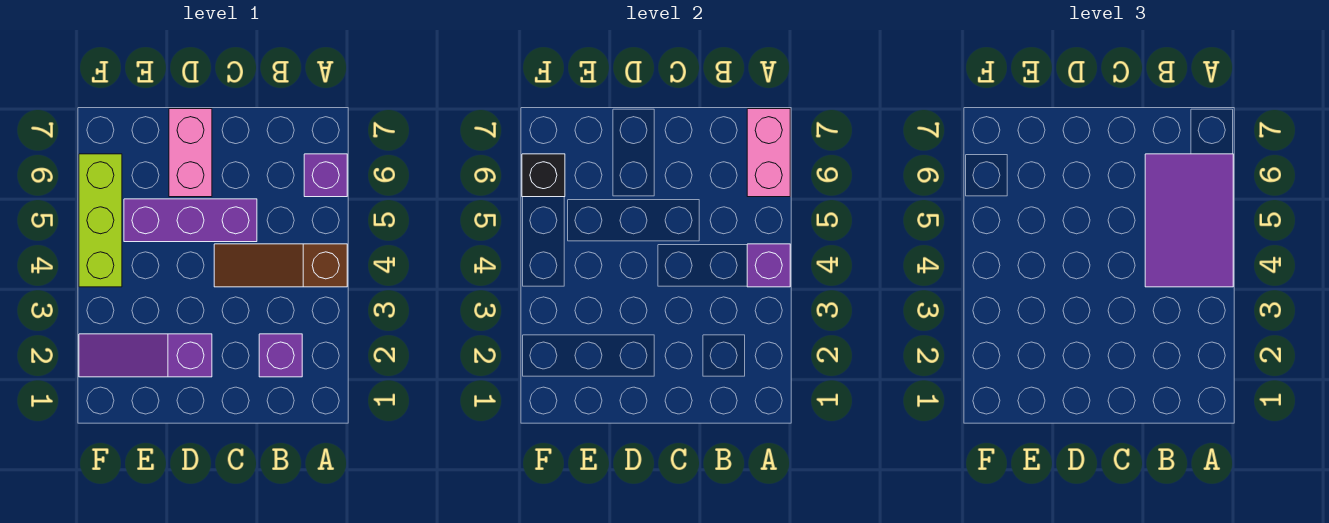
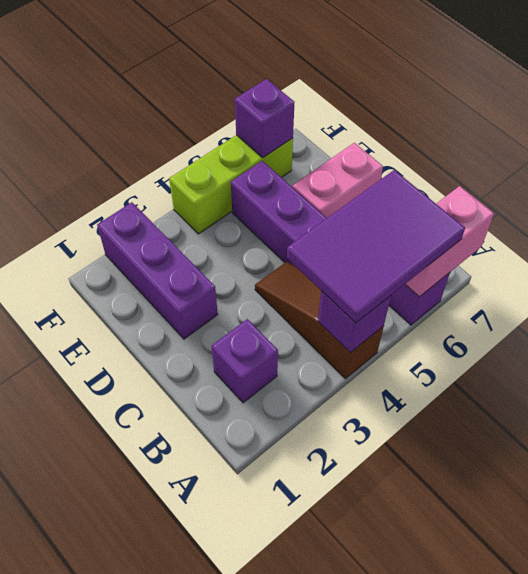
purple 1x3 slope [79,334,212,377] -> purple 1x3 brick [97,202,218,339]
black 1x1 brick [522,154,565,197] -> purple 1x1 brick [235,79,295,158]

